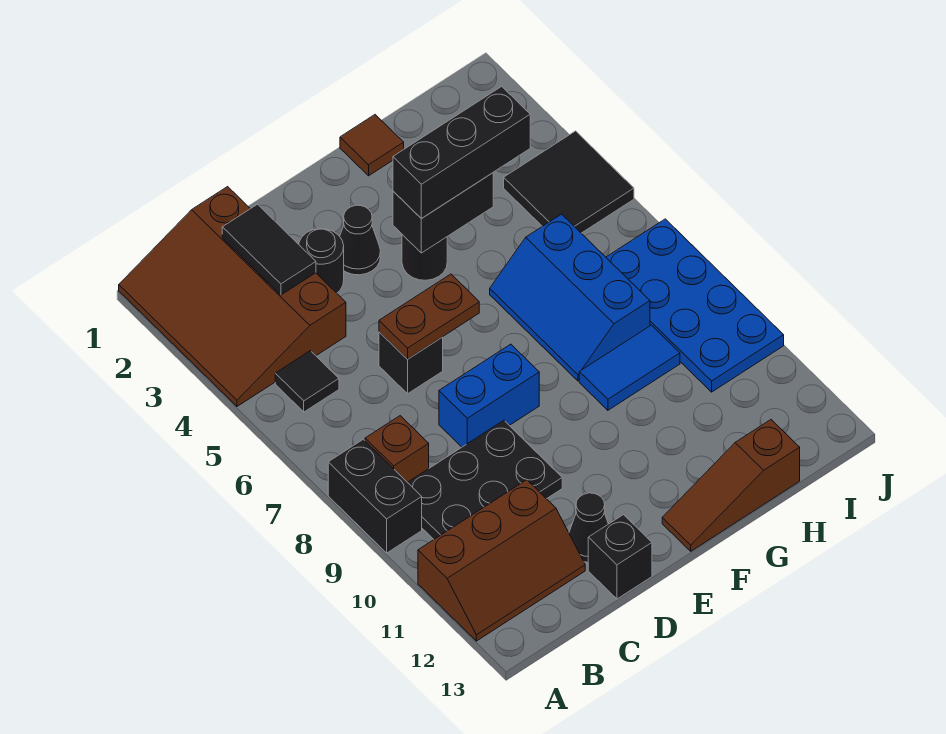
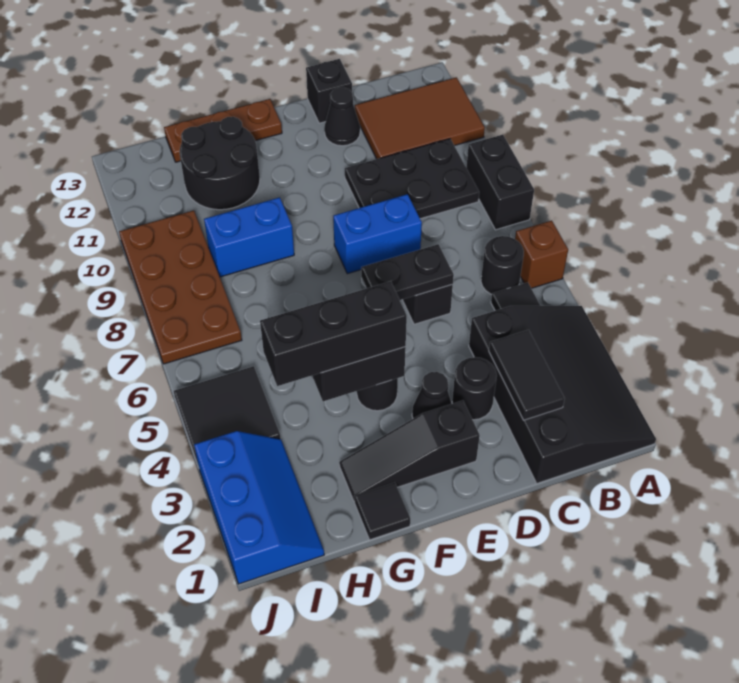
brown 3x4 slope [119,187,346,406] -> black 3x4 slope [469,306,656,483]
brown 2x3 slope [418,480,585,641] -> brown 2x3 tile [355,77,485,159]
none -> black 1x1 round brick [481,236,524,294]
brown 1x1 brick [365,416,429,482] -> brown 1x1 brick moved to [515,221,568,288]
brown 1x2 plate [379,274,479,359] -> black 1x2 plate [361,244,454,300]
none -> black 1x3 slope [339,400,480,501]
brown 1x3 slope [662,420,800,551] -> brown 1x3 plate [164,99,282,162]
brown 1x1 tile [340,115,404,176] -> black 1x1 tile [355,482,410,540]
blue 2x3 slope [490,214,650,381] -> blue 2x3 slope moved to [194,431,324,584]
blue 1x2 tile [579,325,680,410] -> blue 1x2 brick [204,197,294,277]
none -> black 2x2 round brick [180,117,260,210]
blue 2x4 plate [606,219,784,392] -> brown 2x4 plate [119,210,242,364]

